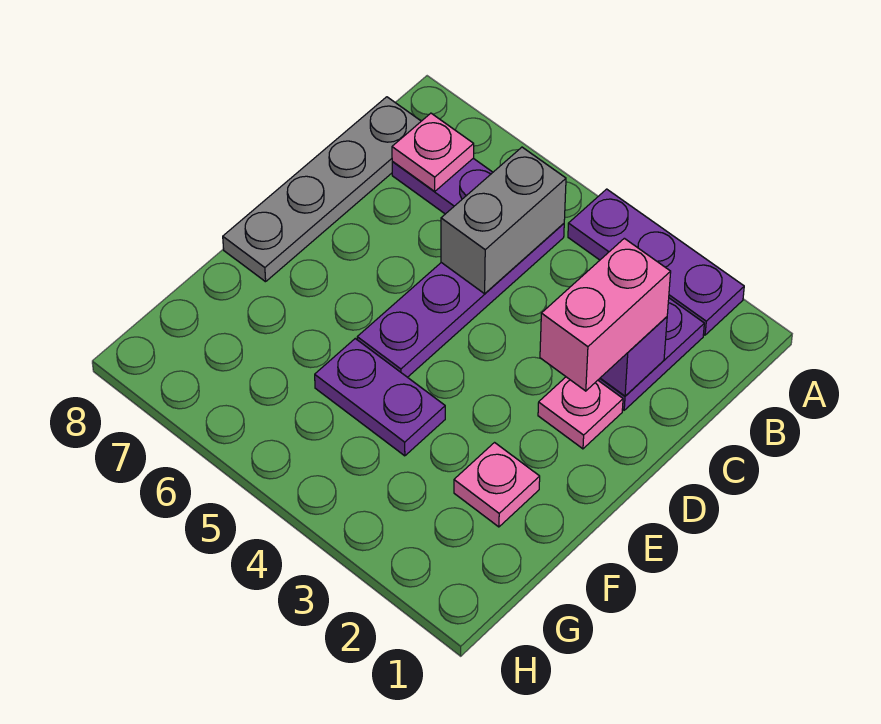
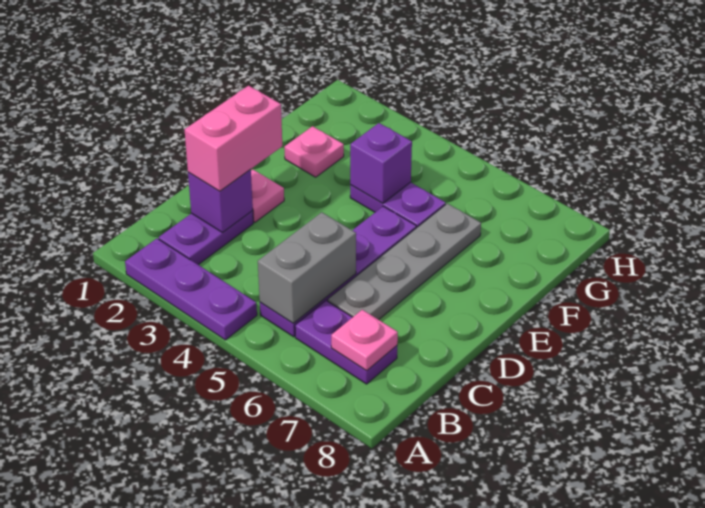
grey 1x4 plate [223,97,421,282] -> grey 1x4 plate moved to [328,203,481,320]
none -> purple 1x1 brick [350,123,412,203]

